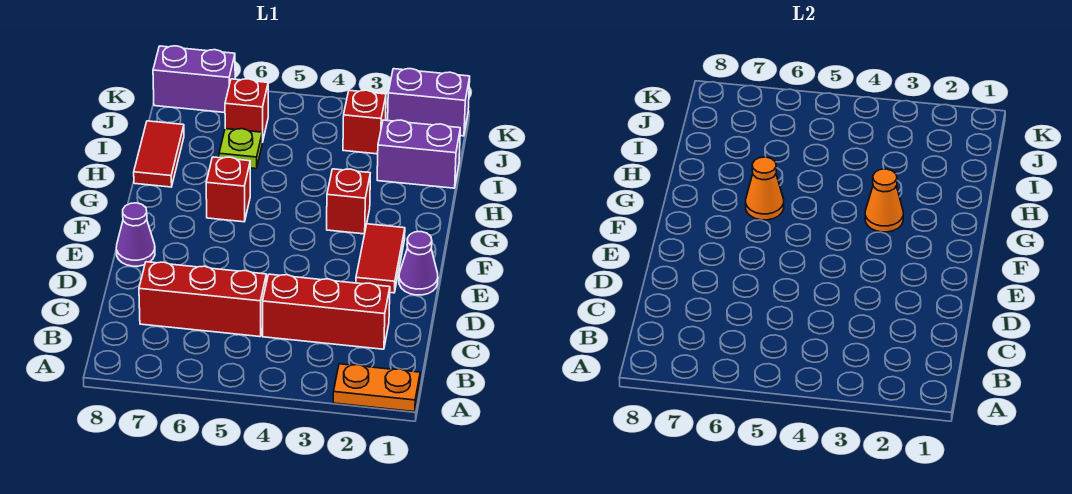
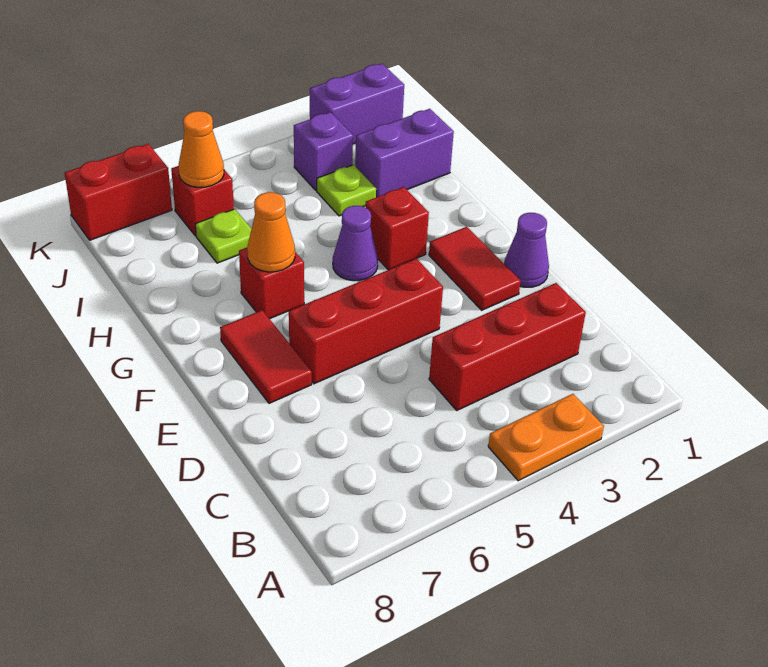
orange 1x2 plate [333,364,420,412] -> orange 1x2 plate moved to [488,394,604,481]
red 1x3 brick [139,262,266,337] -> red 1x3 brick moved to [289,258,443,384]
purple 1x1 cone [116,203,155,266] -> purple 1x1 cone moved to [333,206,378,281]
orange 1x1 cone [865,169,903,232] -> orange 1x1 cone moved to [179,111,224,187]
red 1x2 tile [134,121,184,187] -> red 1x2 tile moved to [220,310,312,403]
none -> lime 1x1 plate [317,165,376,216]
red 1x1 brick [343,90,386,154] -> purple 1x1 brick [294,112,353,190]
purple 1x2 brick [153,46,235,113] -> red 1x2 brick [65,144,172,240]

